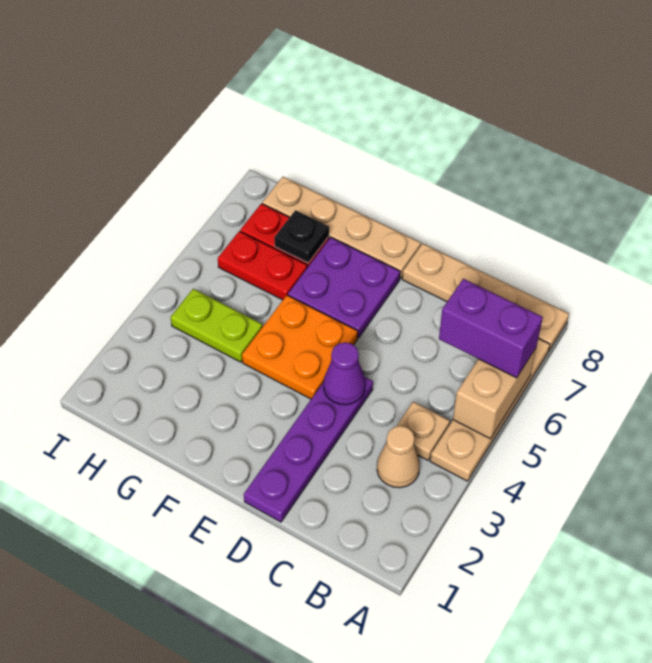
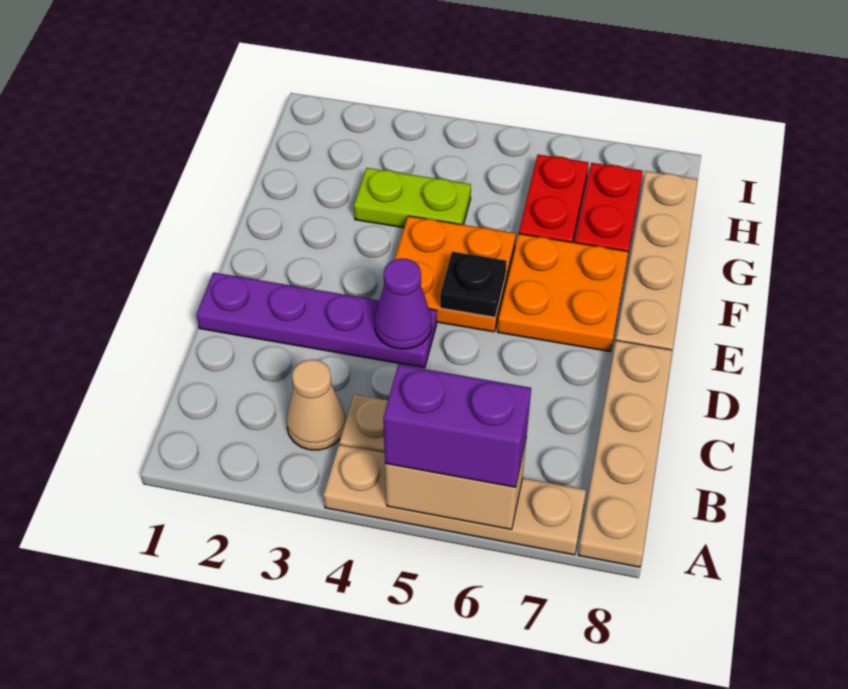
purple 1x2 brick [439,279,543,378] -> purple 1x2 brick turned to [383,365,531,487]
purple 2x2 plate [288,237,400,338] -> orange 2x2 plate [497,234,629,352]
lime 1x2 plate [170,289,262,362] -> lime 1x2 plate turned to [354,168,471,228]
black 1x1 plate [274,210,329,263] -> black 1x1 plate moved to [440,252,507,317]

